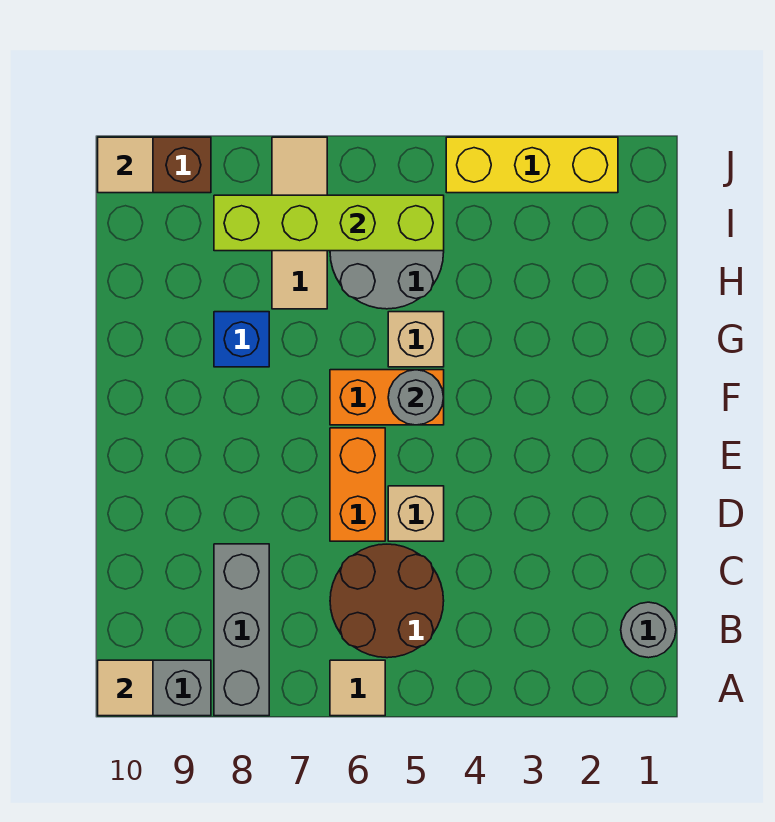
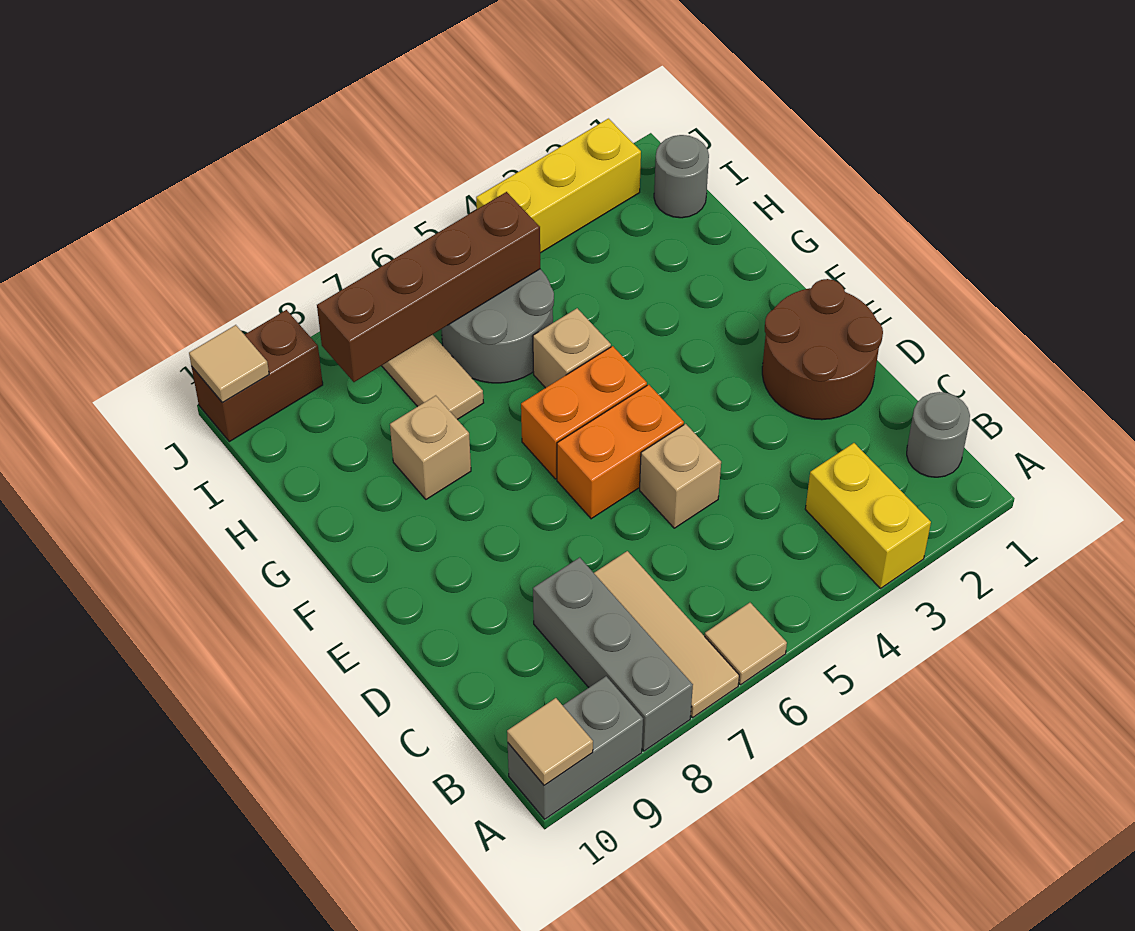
none -> yellow 1x2 brick [805,443,931,589]
none -> tan 1x3 tile [594,551,739,718]
brown 2x2 round brick [330,544,444,658] -> brown 2x2 round brick moved to [762,279,883,420]
orange 1x2 brick [330,428,385,541] -> orange 1x2 brick turned to [557,385,684,519]
grey 1x1 round brick [388,370,444,425] -> grey 1x1 round brick moved to [654,135,709,218]
blue 1x1 brick [214,312,269,367] -> tan 1x1 brick [390,396,471,499]
lime 1x4 brick [214,195,444,251] -> brown 1x4 brick [317,192,540,382]

